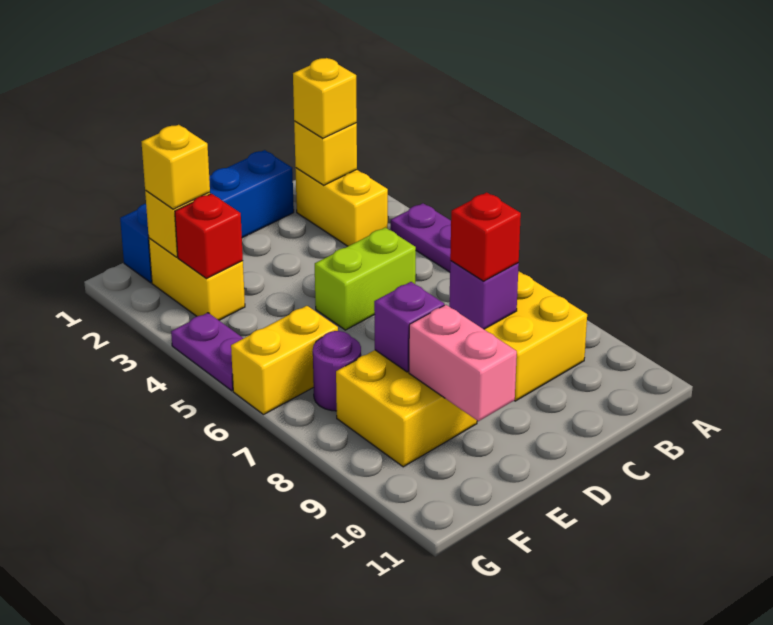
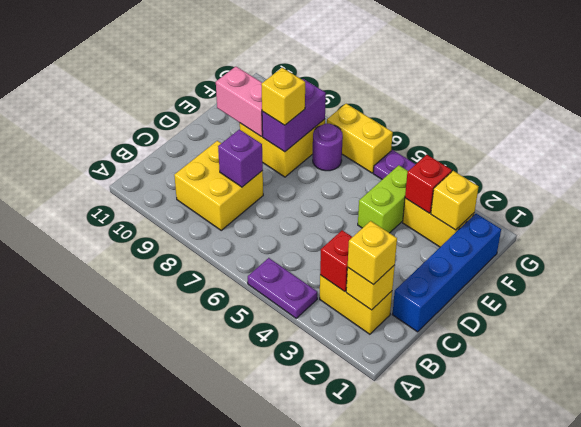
lime 1x2 brick [315,228,416,330] -> lime 1x2 brick moved to [358,165,408,233]
red 1x1 brick [450,192,521,281] -> red 1x1 brick moved to [320,230,352,292]
purple 1x1 brick [374,282,444,372] -> purple 1x2 brick [262,79,326,152]
yellow 1x1 brick [142,125,210,209] -> yellow 1x1 brick moved to [261,68,305,125]
yellow 1x2 brick [231,306,338,414] -> yellow 1x2 brick turned to [327,104,393,173]

